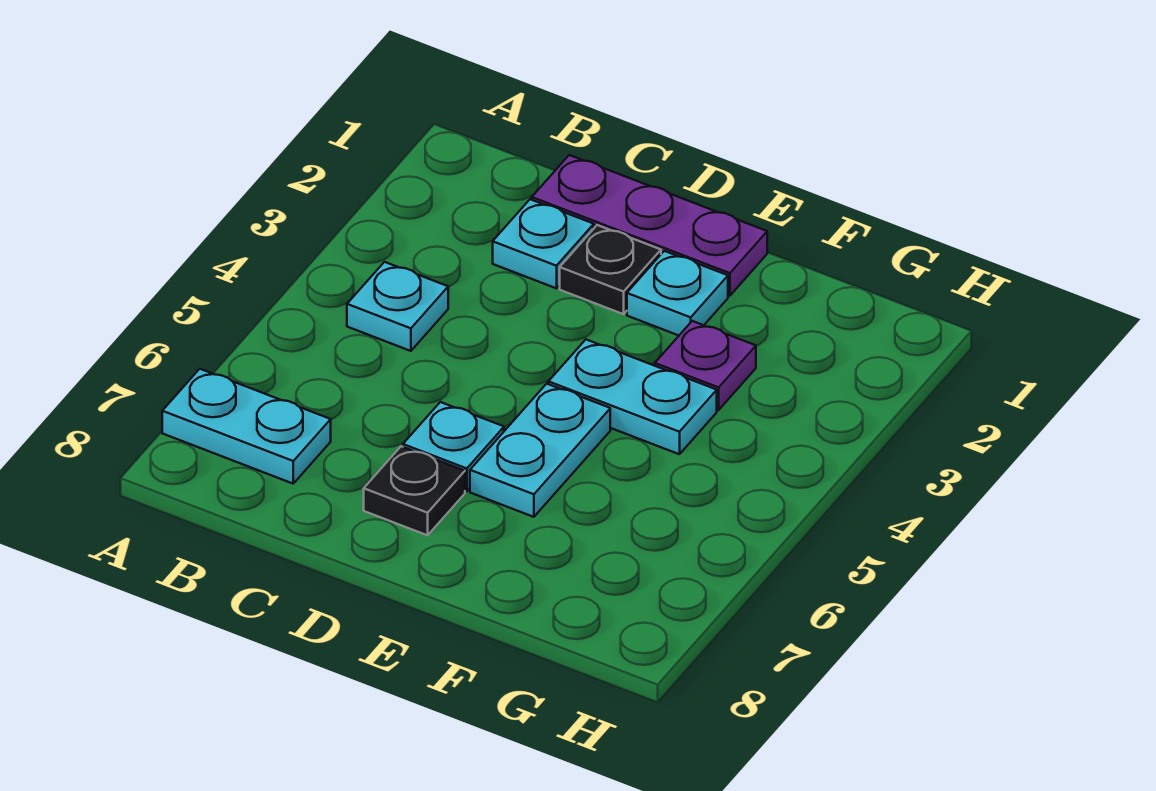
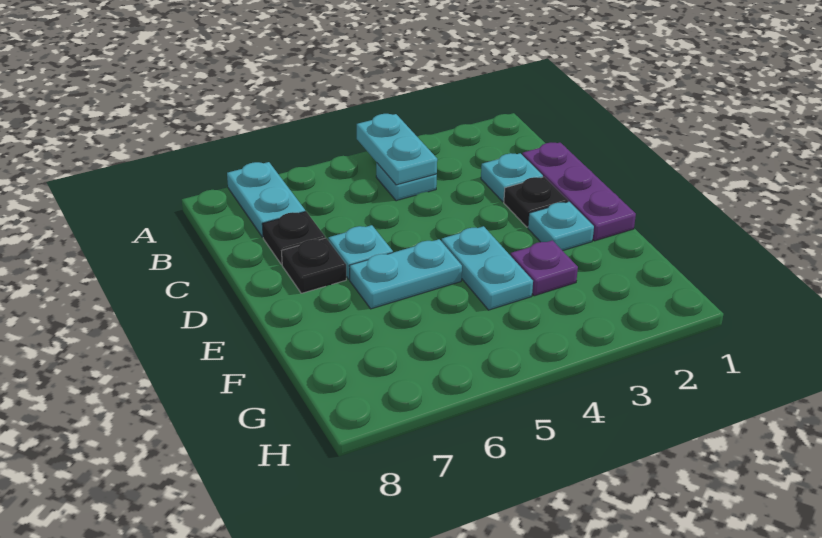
none -> cyan 1x2 plate [357,114,437,185]
none -> black 1x1 plate [262,211,325,265]

